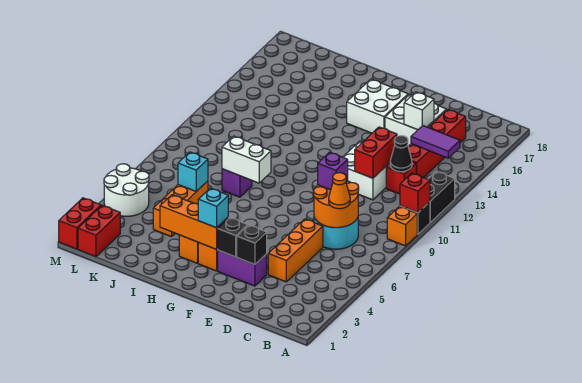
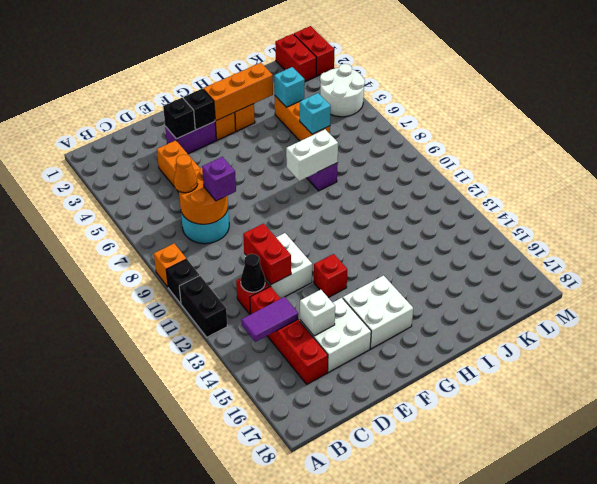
red 1x1 brick [400,173,430,213] -> red 1x1 brick moved to [314,254,347,298]
cyan 1x1 brick [198,188,228,228] -> cyan 1x1 brick moved to [274,67,305,107]

